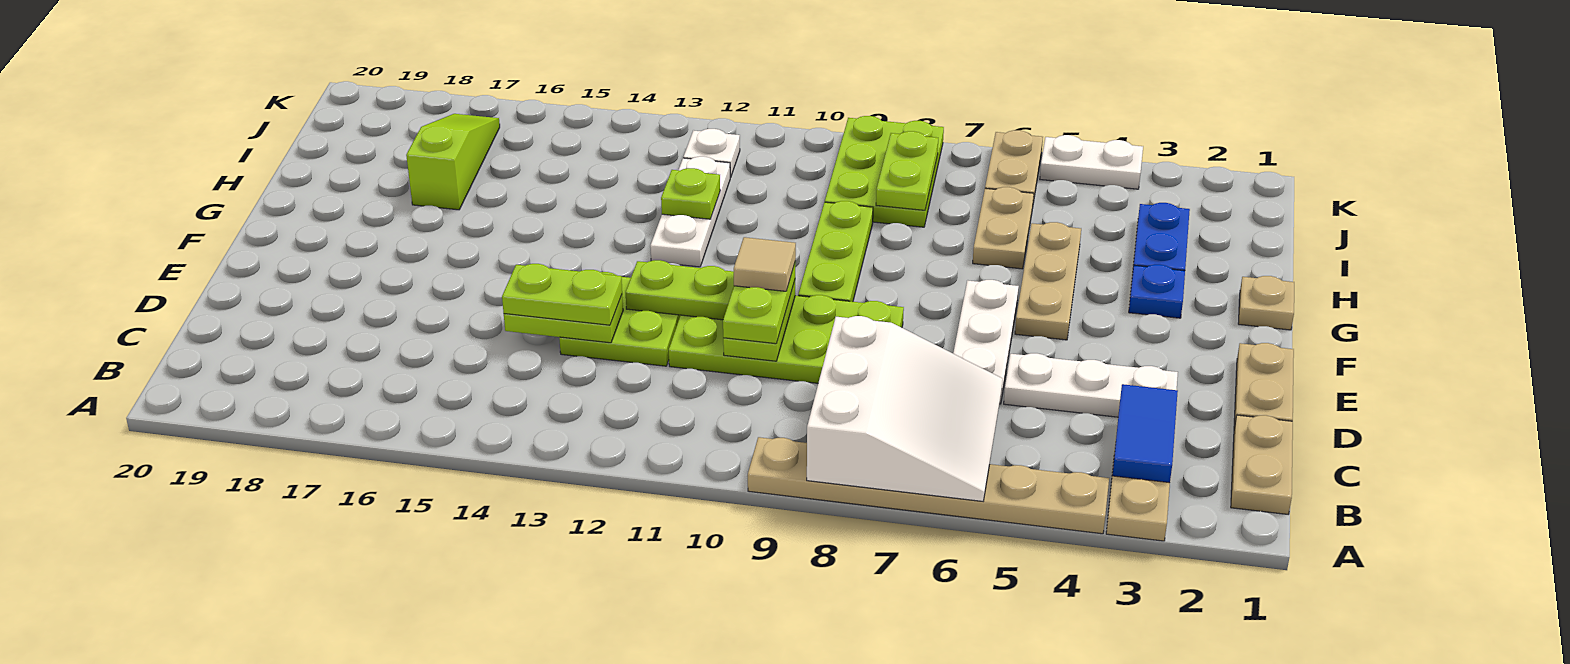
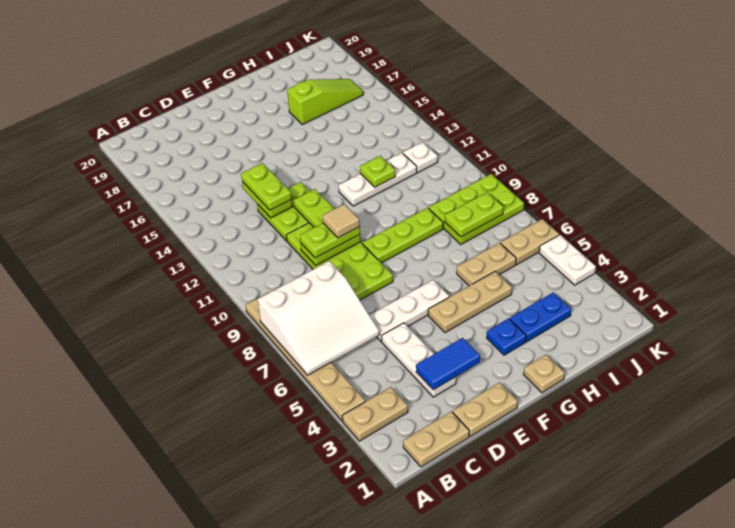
blue 1x2 tile [1112,384,1178,483] -> blue 1x2 tile moved to [416,338,480,390]

